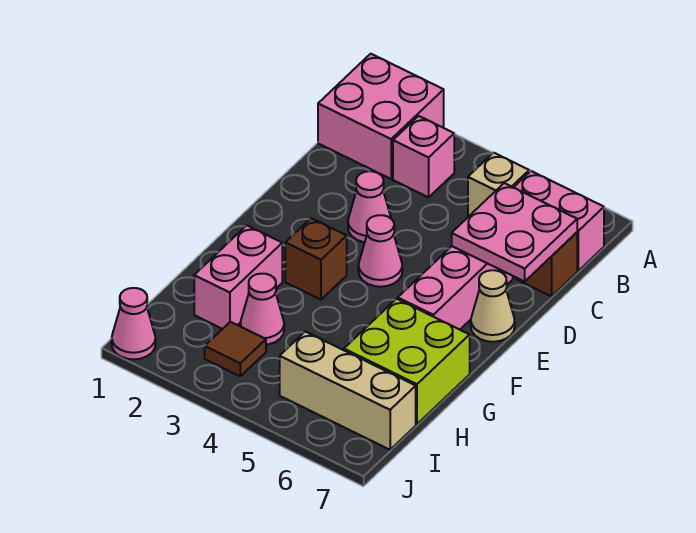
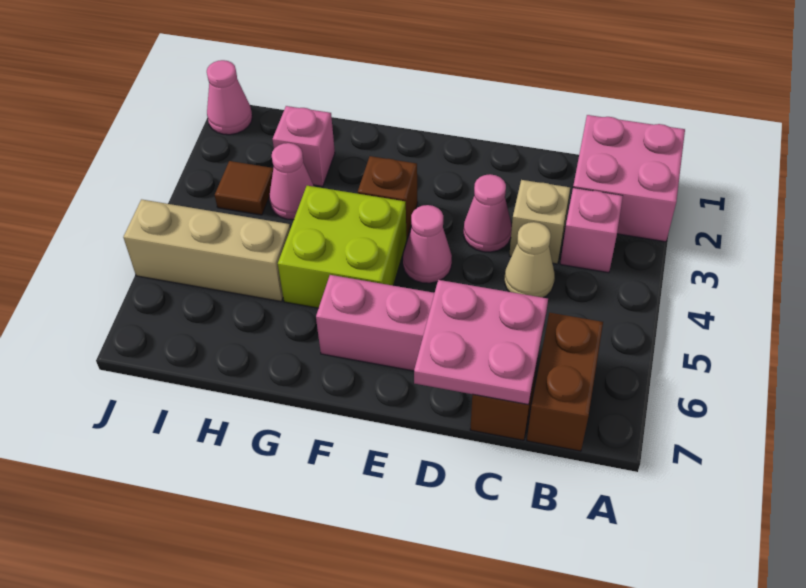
tan 1x1 brick [468,153,529,217] -> tan 1x1 brick moved to [509,180,570,264]
pink 1x2 brick [513,171,604,271] -> brown 1x2 brick [527,313,603,451]
tan 1x1 cone [471,270,515,342] -> tan 1x1 cone moved to [505,222,555,298]
pink 1x2 brick [194,225,282,329] -> pink 1x1 brick [272,106,335,187]
lime 2x2 brick [344,299,470,424] -> lime 2x2 brick moved to [278,186,407,308]
tan 1x3 brick [280,332,416,450] -> tan 1x3 brick turned to [123,199,290,302]

